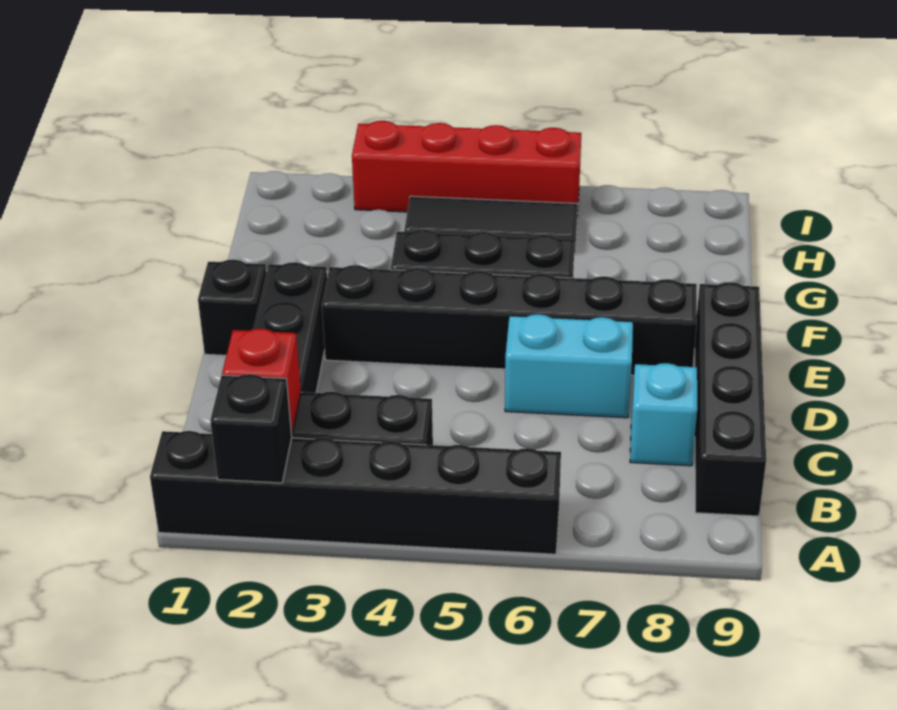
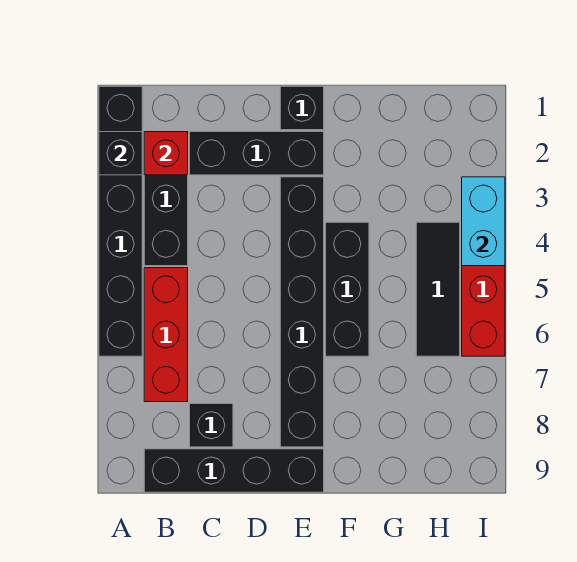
none -> red 1x3 brick [144,268,188,402]
cyan 1x1 brick [630,363,697,466] -> black 1x1 brick [190,404,233,447]
cyan 1x2 brick [505,314,633,418] -> cyan 1x2 brick moved to [462,177,505,266]

